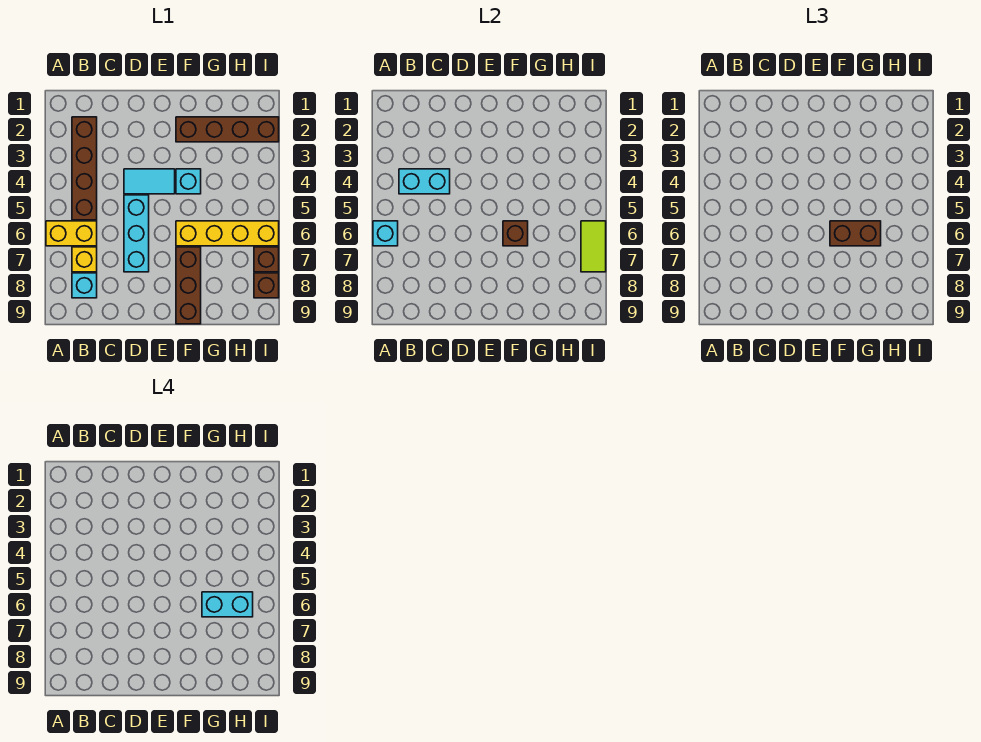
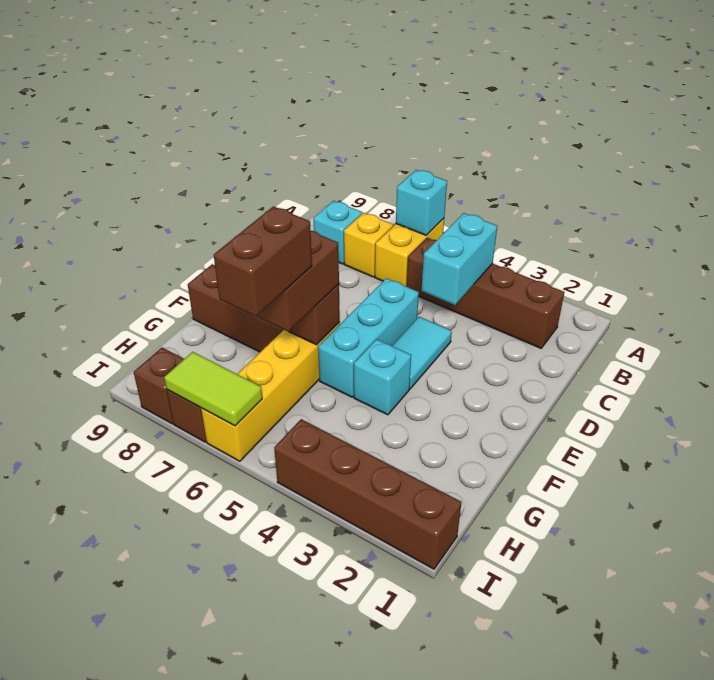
cyan 1x3 brick [124,195,149,272] -> cyan 1x3 brick turned to [318,278,419,397]
brown 1x4 brick [176,117,279,142] -> brown 1x4 brick turned to [274,419,462,569]
cyan 1x2 brick [202,592,253,617] -> brown 1x2 brick [214,206,312,316]

